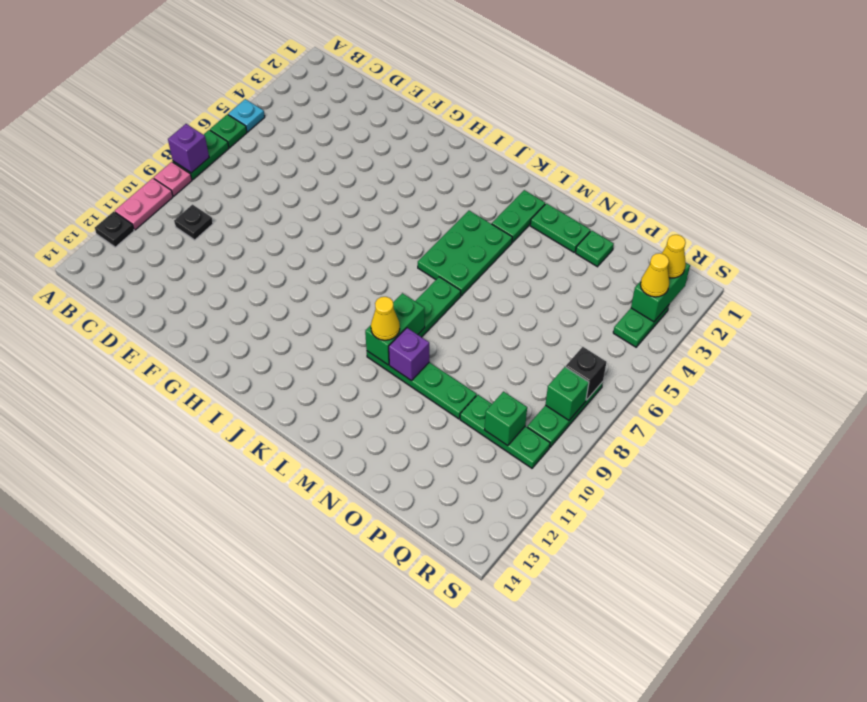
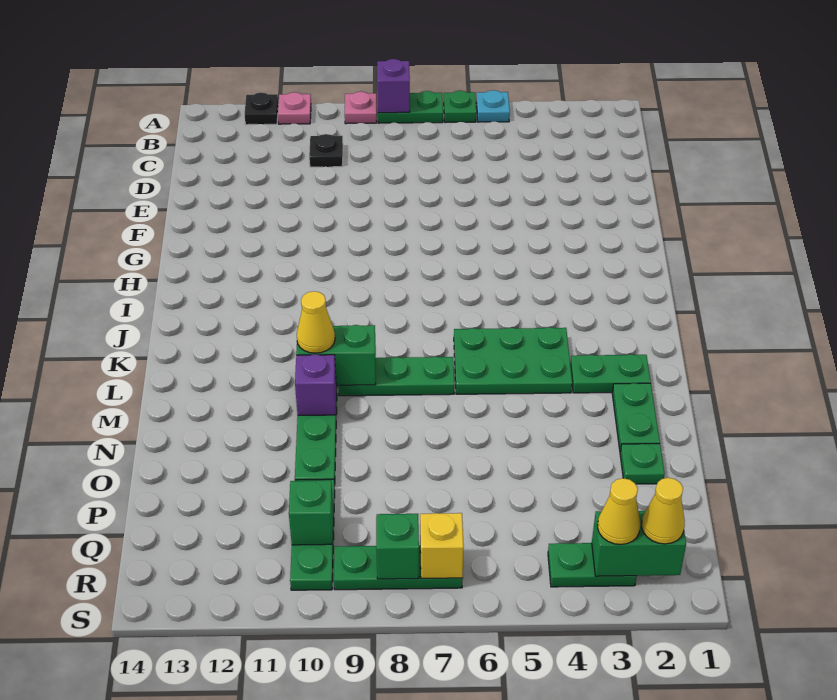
pink 1x2 plate [115,178,173,230] -> pink 1x1 plate [278,92,311,124]
black 1x1 brick [566,347,606,400] -> yellow 1x1 brick [420,513,464,579]

